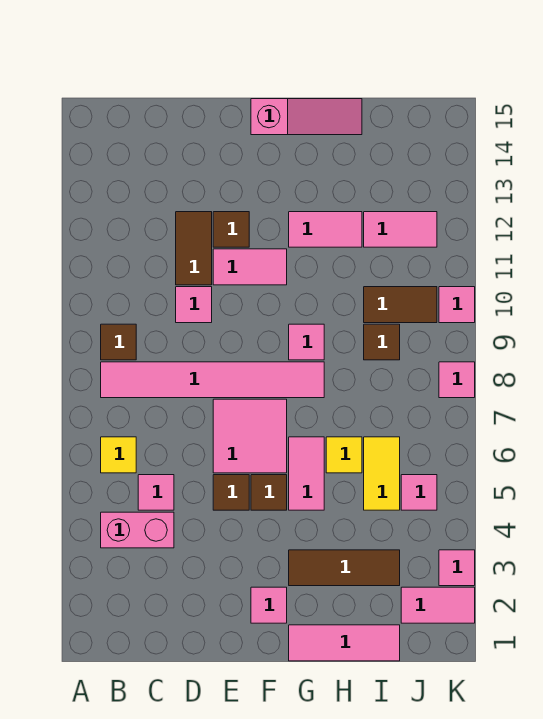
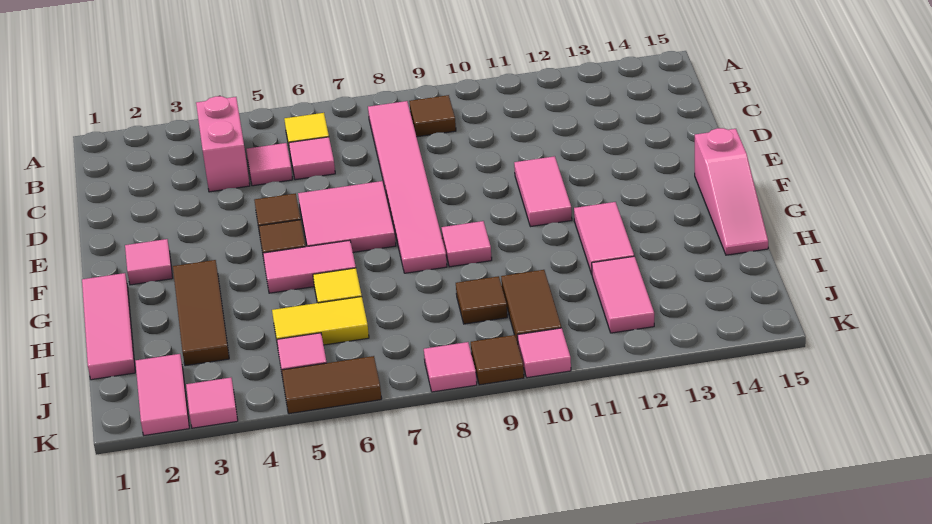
pink 1x1 tile [176,287,212,323] -> pink 1x1 tile moved to [289,137,335,180]
brown 1x2 tile [176,212,212,285] -> brown 1x2 tile moved to [282,356,382,414]
brown 1x1 tile [213,212,249,247] -> brown 1x1 tile moved to [471,335,524,385]

